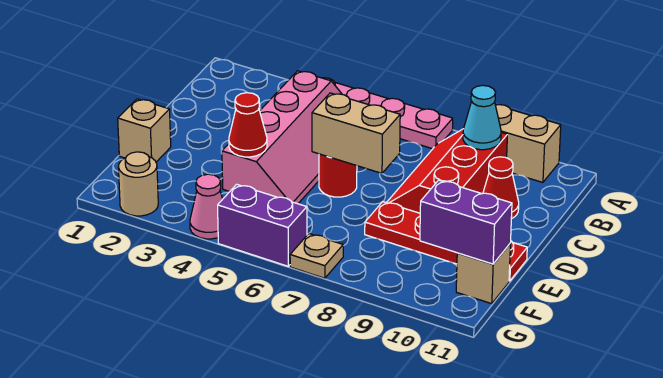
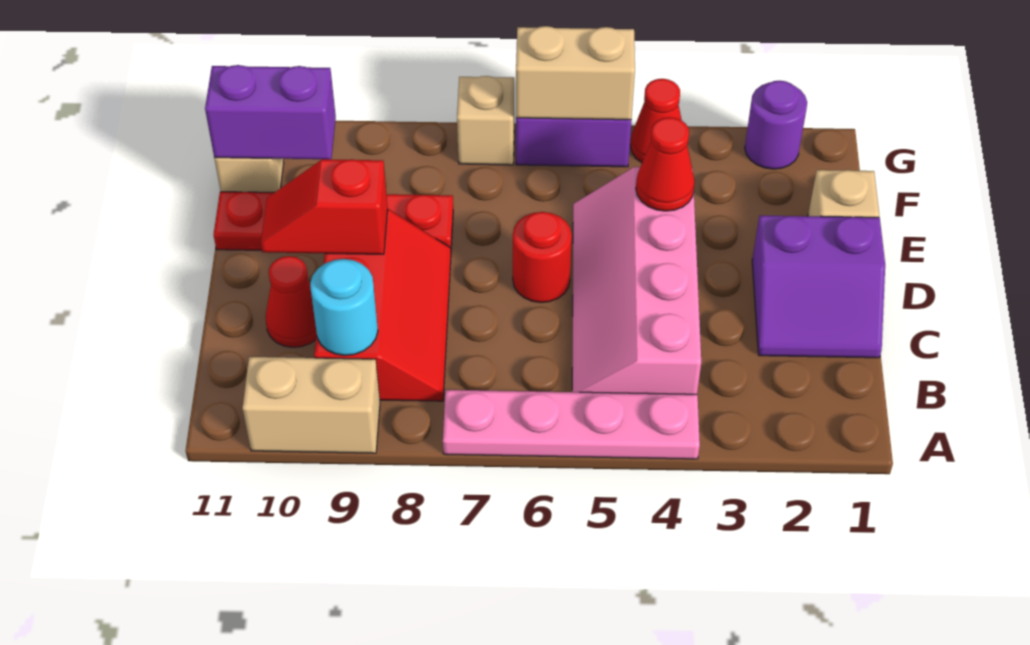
cyan 1x1 cone [463,85,501,150] -> cyan 1x1 round brick [310,259,378,355]
none -> purple 2x2 slope [752,215,885,358]
tan 1x2 brick [312,93,400,173] -> tan 1x2 brick moved to [516,26,635,120]
none -> red 1x2 slope [261,159,388,254]
tan 1x1 round brick [118,152,158,216] -> purple 1x1 round brick [745,81,807,169]
pink 1x1 cone [190,174,223,239] -> red 1x1 cone [631,79,682,163]
tan 1x1 plate [290,234,343,278] -> tan 1x1 brick [457,76,514,165]

